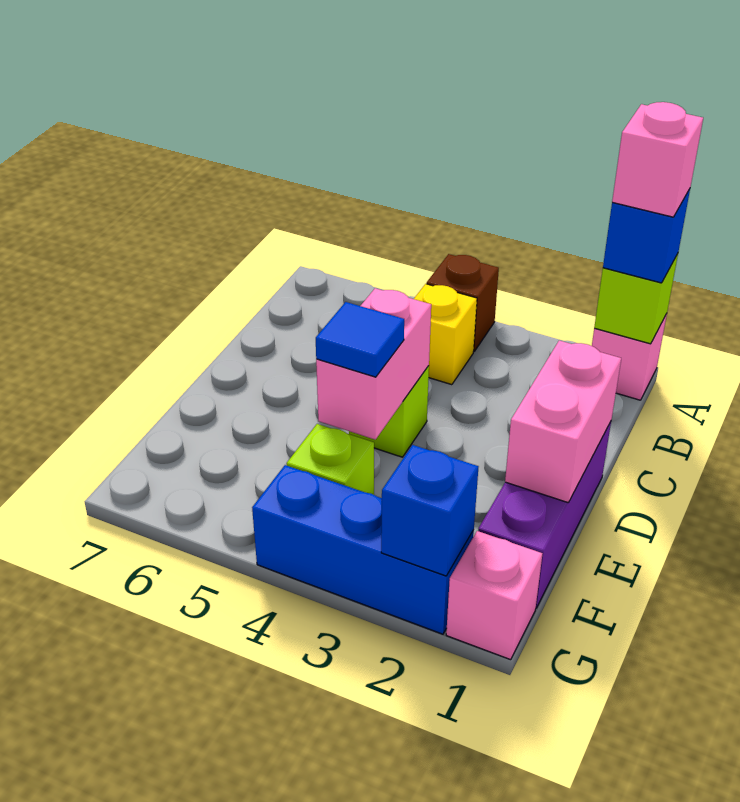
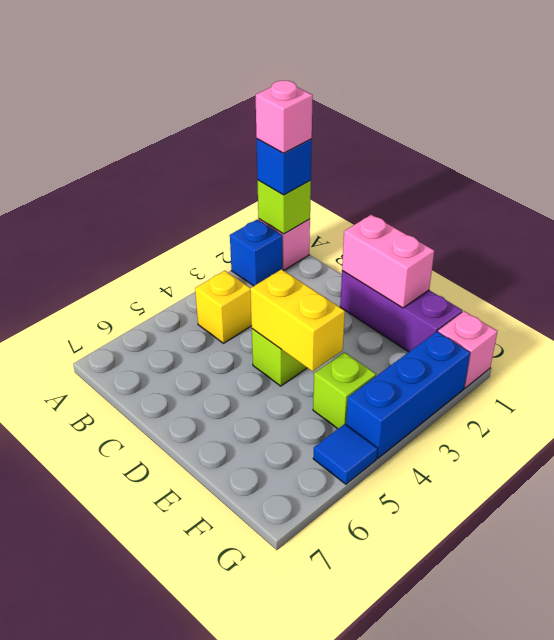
brown 1x1 brick [427,254,499,351] -> none
pink 1x2 brick [316,288,431,440] -> yellow 1x2 brick [250,269,345,371]
blue 1x1 tile [316,302,404,377] -> blue 1x1 tile moved to [313,424,377,484]
blue 1x1 brick [381,445,478,576] -> blue 1x1 brick moved to [230,220,283,286]

